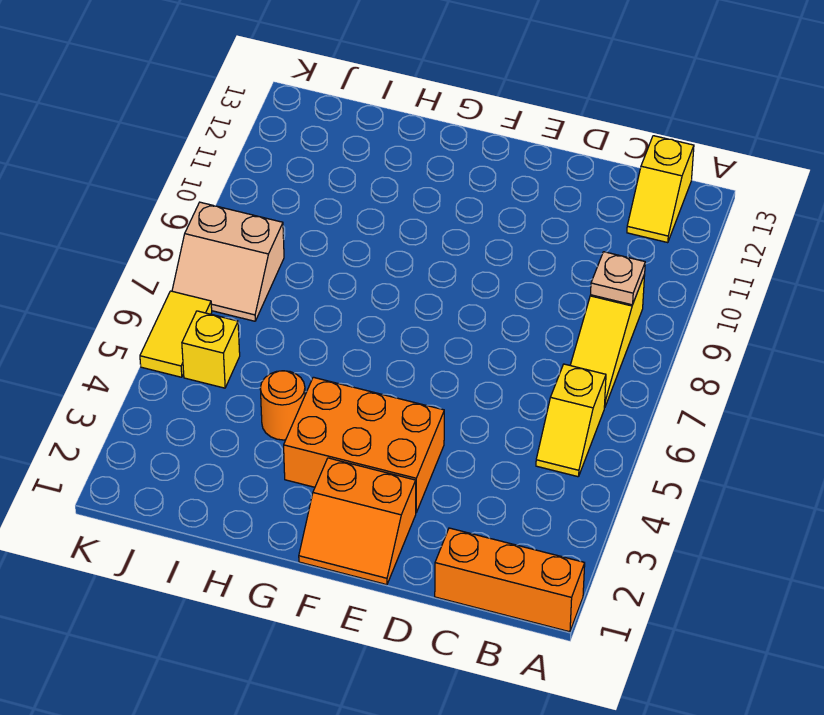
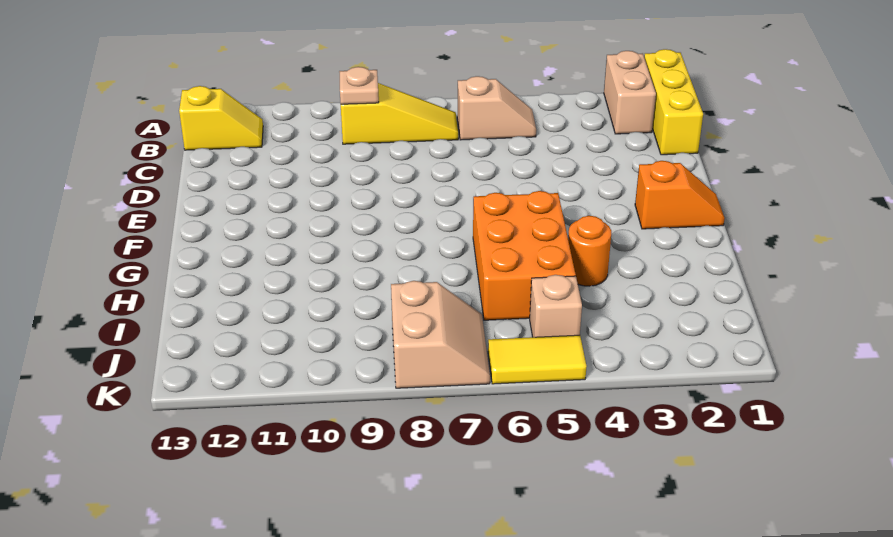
orange 1x3 brick [435,528,585,632] -> yellow 1x3 brick [644,49,703,155]
none -> tan 1x2 brick [604,51,656,134]
yellow 1x2 slope [536,364,606,477] -> tan 1x2 slope [457,76,536,140]
orange 2x2 slope [299,458,416,585] -> orange 1x2 slope [635,161,725,229]
orange 2x3 brick [284,377,444,512] -> orange 2x3 brick moved to [473,191,576,320]
yellow 1x1 brick [182,311,240,388] -> tan 1x1 brick [530,275,582,337]

